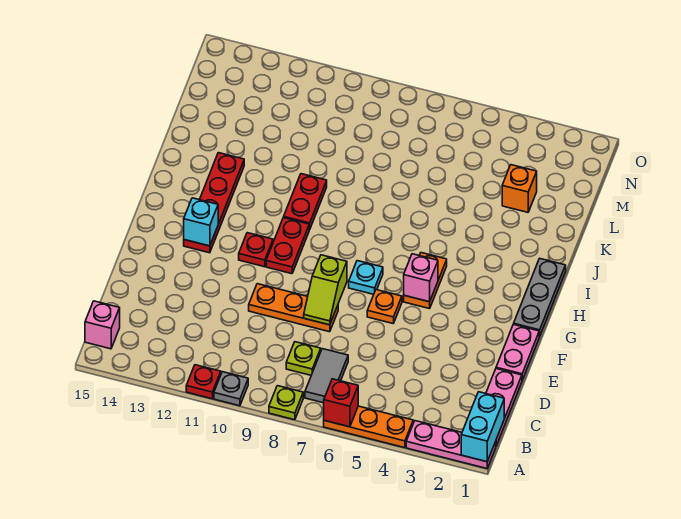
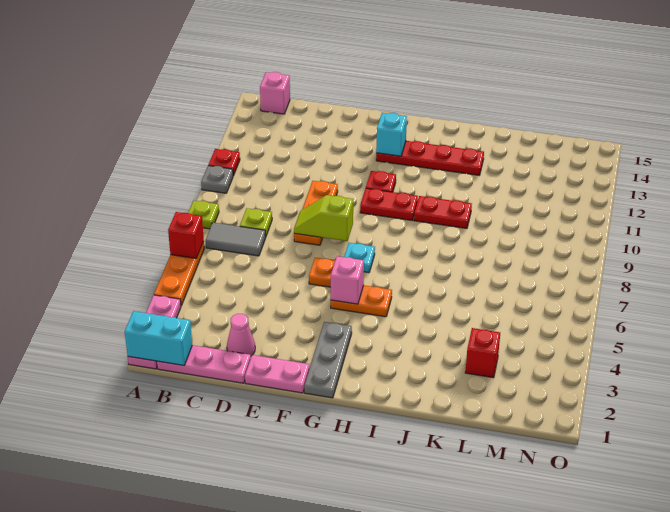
none -> pink 1x1 cone [227,314,255,356]
grey 1x3 plate [514,258,566,336] -> grey 1x3 plate turned to [304,322,352,398]
orange 1x1 brick [502,165,537,212] -> red 1x1 brick [465,328,500,378]

